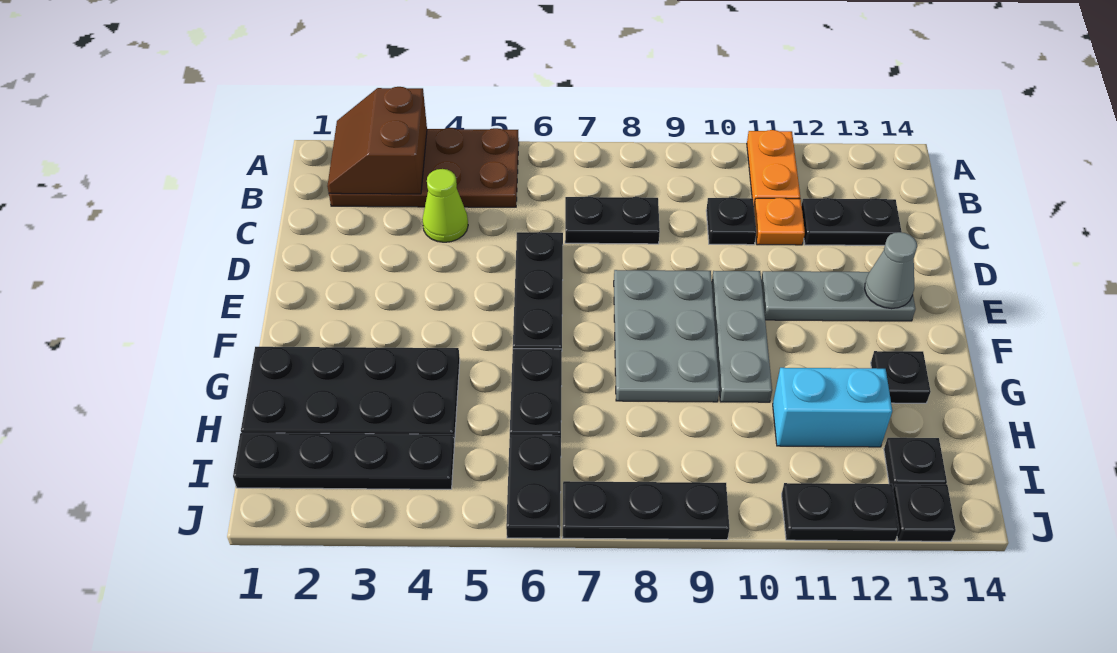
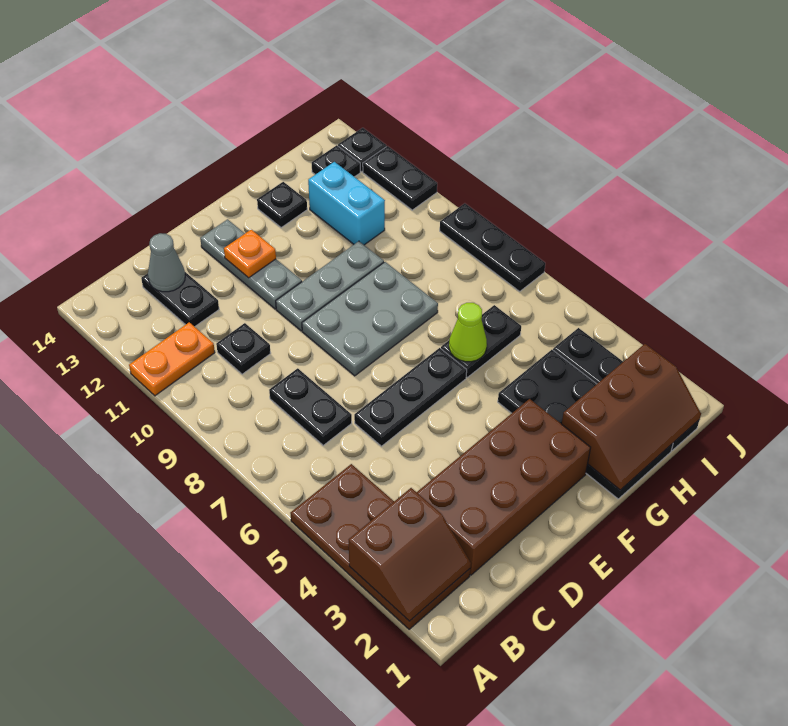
none -> brown 2x4 brick [417,399,591,575]
lime 1x1 cone [422,169,468,242] -> lime 1x1 cone moved to [449,303,487,362]
orange 1x1 plate [754,198,805,245] -> orange 1x1 plate moved to [224,230,276,278]
grey 1x1 cone [865,232,917,309] -> grey 1x1 cone moved to [148,233,185,292]
none -> brown 2x3 slope [562,344,701,490]
black 1x2 plate [506,435,561,538] -> none

